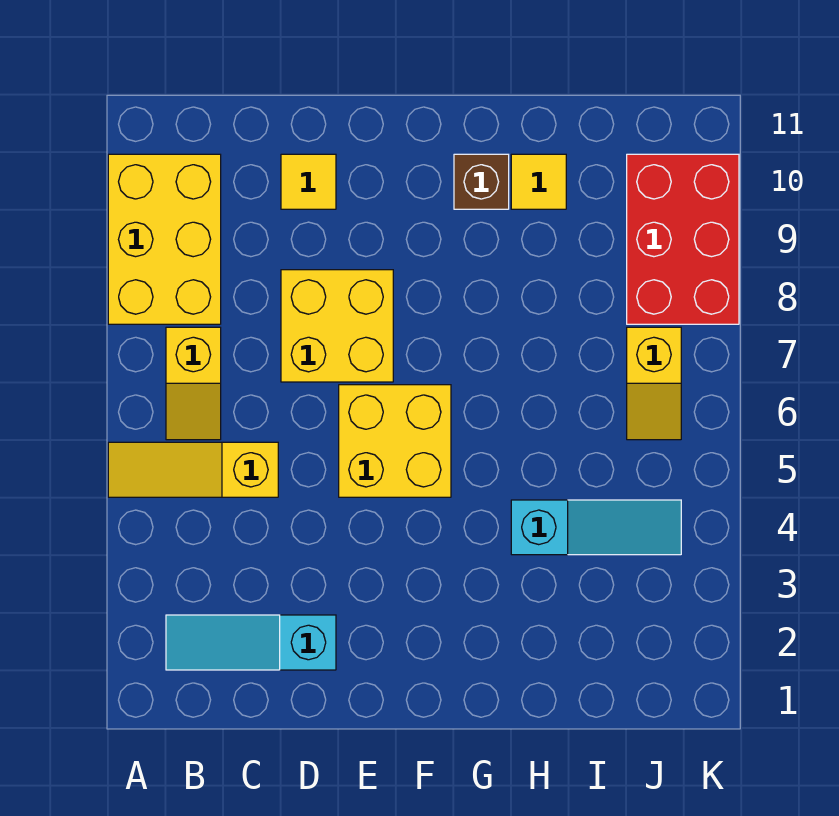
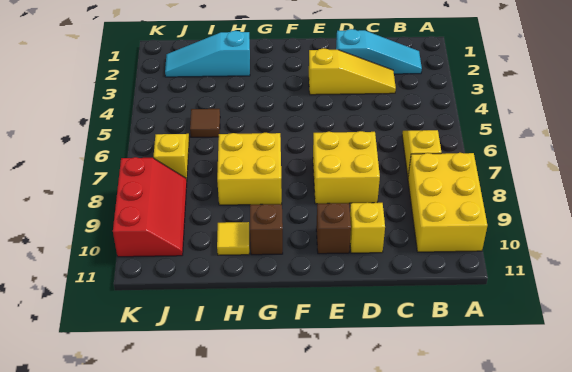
yellow 1x3 slope [108,442,278,497] -> yellow 1x3 slope moved to [309,48,396,95]
yellow 1x1 tile [281,154,336,209] -> yellow 1x1 brick [350,203,385,253]
yellow 2x2 brick [339,385,451,497] -> yellow 2x2 brick moved to [217,133,282,205]
none -> brown 1x1 brick [316,203,351,254]
cyan 1x3 slope [511,500,681,555] -> cyan 1x3 slope moved to [165,31,250,77]
none -> brown 1x1 tile [190,109,220,137]
red 2x3 brick [627,154,739,324] -> red 2x3 slope [113,157,187,257]

